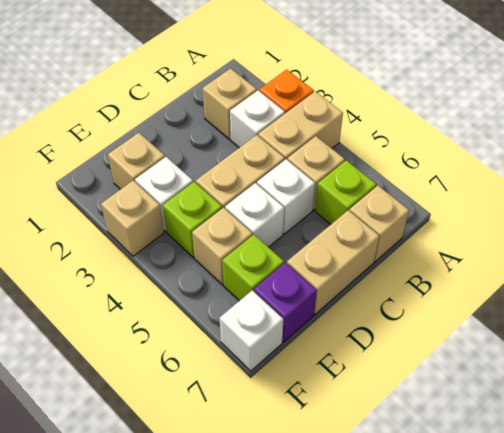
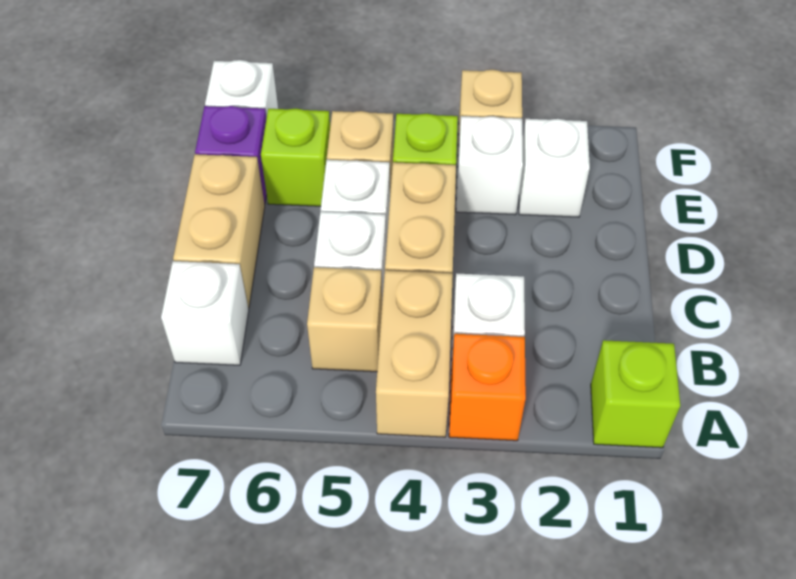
tan 1x1 brick [203,68,257,139] -> none
lime 1x1 brick [315,160,376,224] -> lime 1x1 brick moved to [591,340,680,448]
tan 1x1 brick [350,186,409,262] -> white 1x1 brick [161,261,249,365]
tan 1x1 brick [108,133,165,189] -> white 1x1 brick [519,119,590,217]

